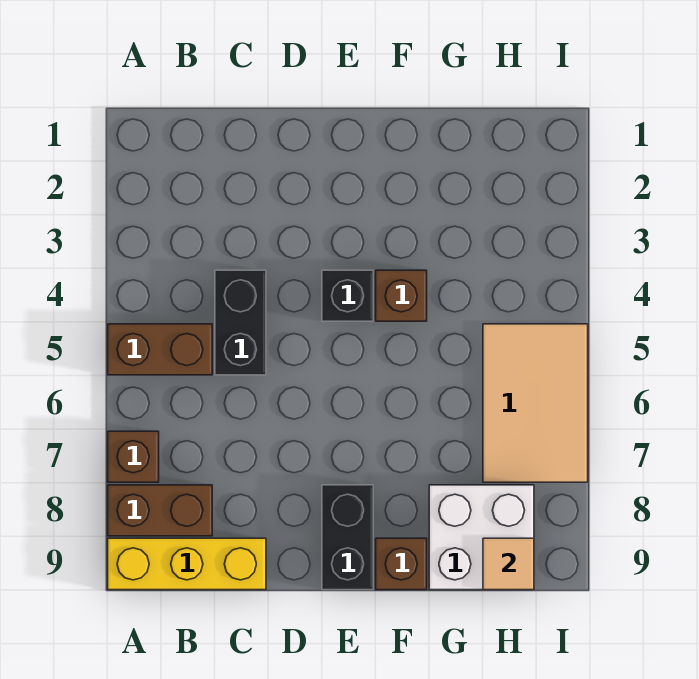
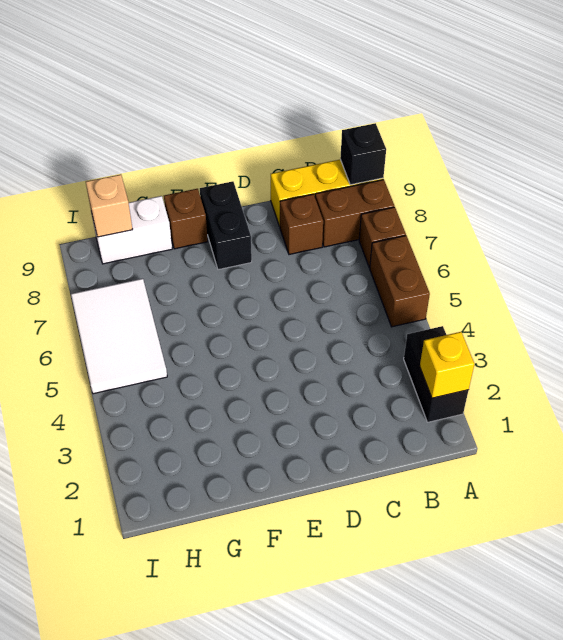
none -> yellow 1x1 brick [420,332,474,398]
brown 1x2 brick [108,324,212,375] -> brown 1x2 brick turned to [370,236,430,327]
black 1x2 brick [215,270,266,375] -> black 1x2 brick moved to [404,326,469,422]
black 1x1 brick [322,270,373,321] -> black 1x1 brick moved to [340,123,386,185]
brown 1x1 brick [376,270,427,321] -> brown 1x1 brick moved to [280,194,323,254]
white 2x2 brick [429,485,534,590] -> white 1x2 brick [92,196,172,264]
tan 2x3 tile [483,324,588,482] -> white 2x3 tile [71,279,167,394]
tan 1x1 tile [483,538,534,590] -> tan 1x1 brick [86,174,133,237]

